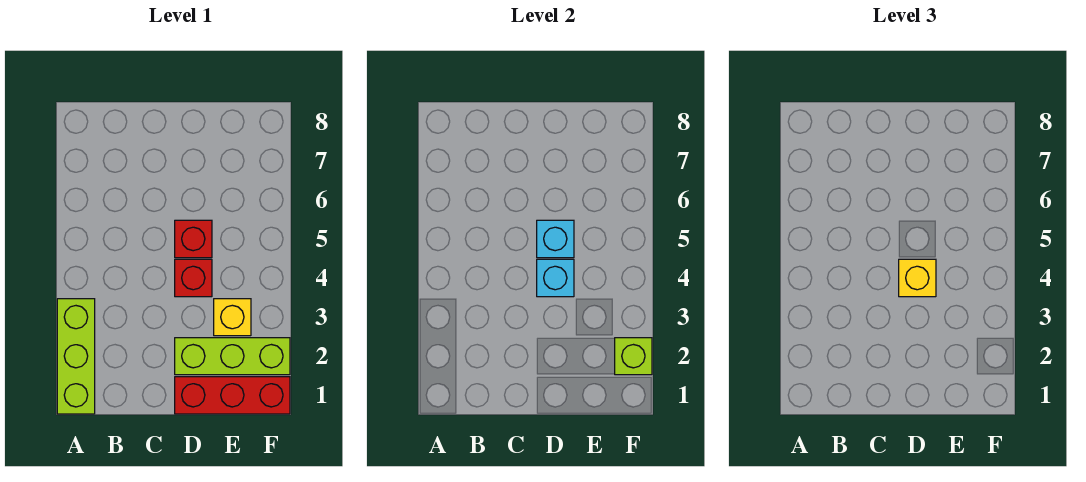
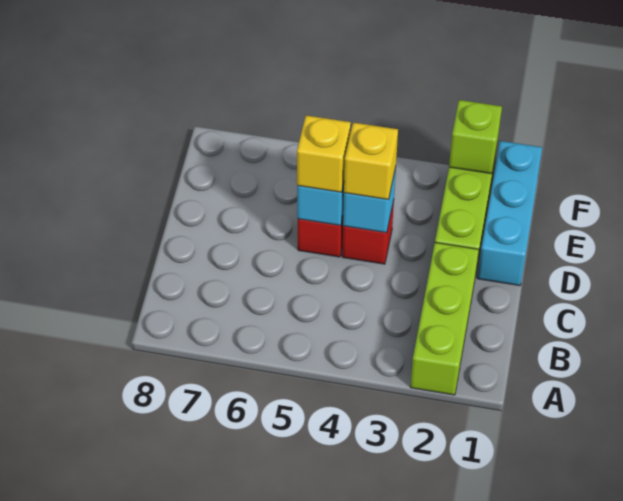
lime 1x3 brick [57,299,95,414] -> lime 1x3 brick turned to [410,243,479,395]
red 1x3 brick [175,377,290,414] -> cyan 1x3 brick [477,141,542,286]
yellow 1x1 brick [214,299,251,336] -> yellow 1x1 brick moved to [297,115,351,192]

